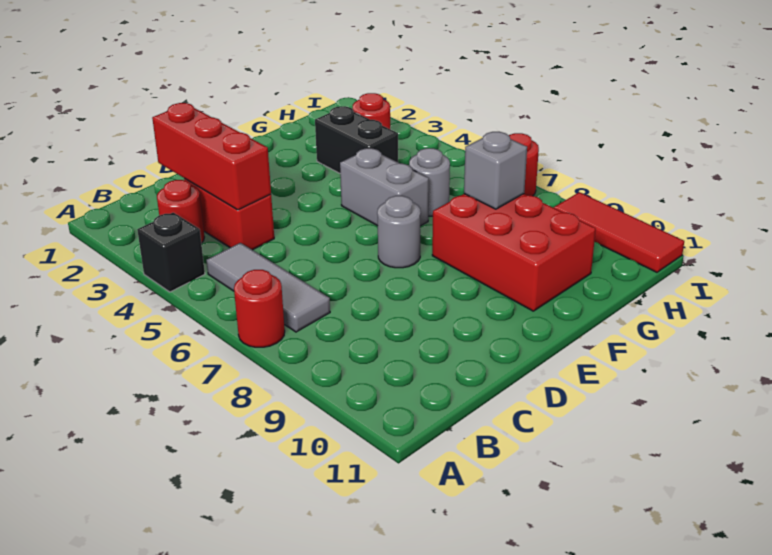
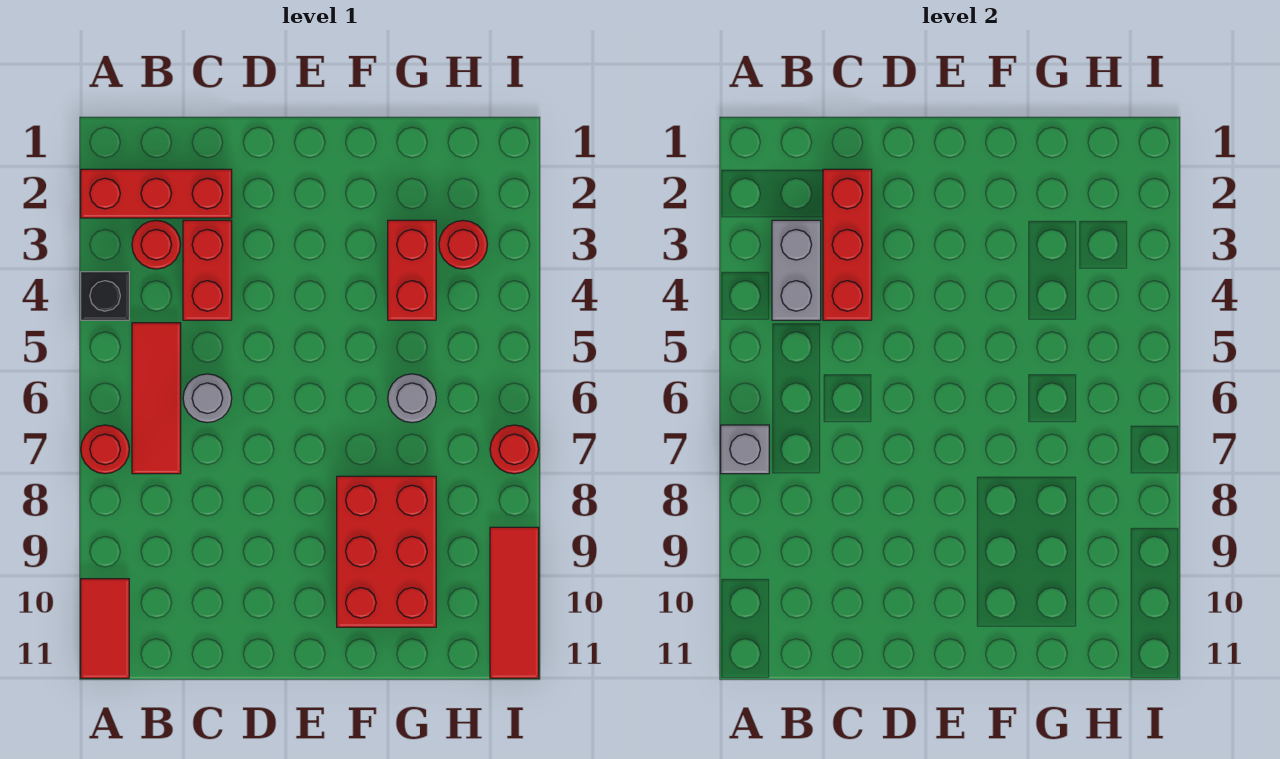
none -> red 1x3 brick [81,169,232,218]
none -> red 1x2 tile [81,579,129,678]
grey 1x3 tile [206,243,330,332] -> red 1x3 tile [132,323,181,474]
grey 1x1 round brick [377,196,421,268] -> grey 1x1 round brick moved to [183,374,232,423]
grey 1x2 brick [340,148,429,226] -> grey 1x2 brick moved to [772,220,821,320]
black 1x2 brick [315,106,398,173] -> red 1x2 brick [388,220,436,320]
grey 1x1 brick [464,132,527,209] -> grey 1x1 brick moved to [721,425,769,474]

